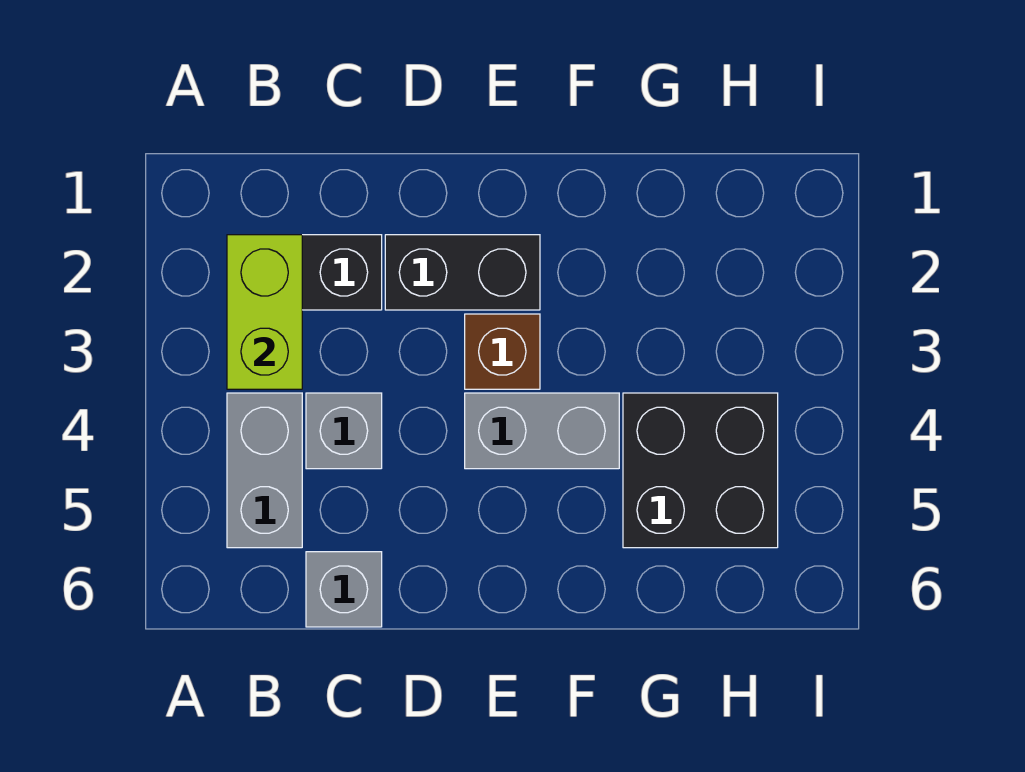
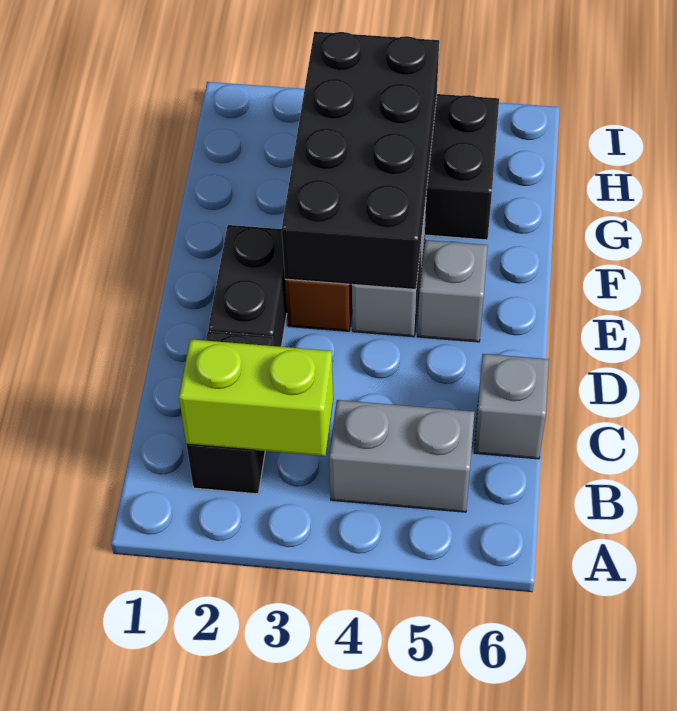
grey 1x1 brick [306,393,382,469] -> grey 1x1 brick moved to [417,240,488,342]
none -> black 2x4 brick [282,32,439,290]

